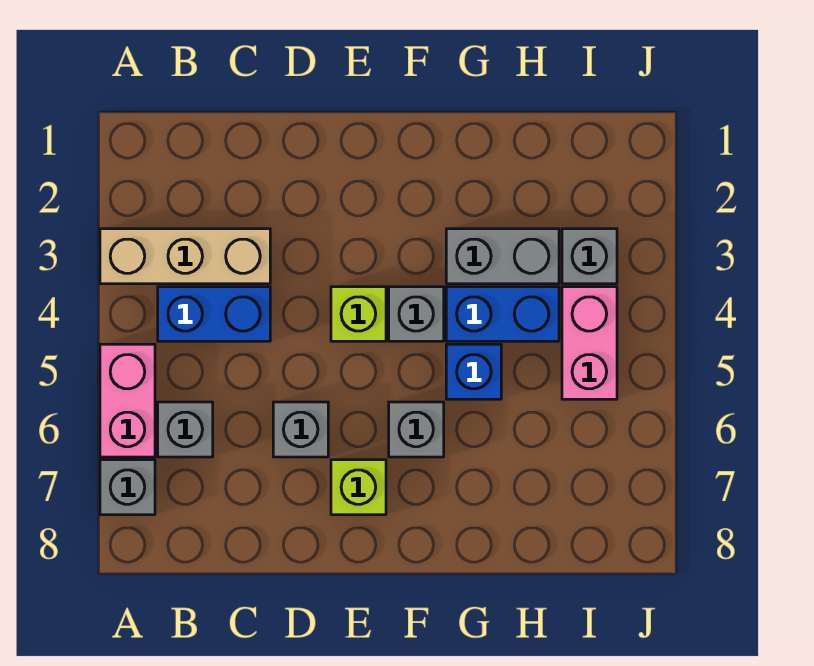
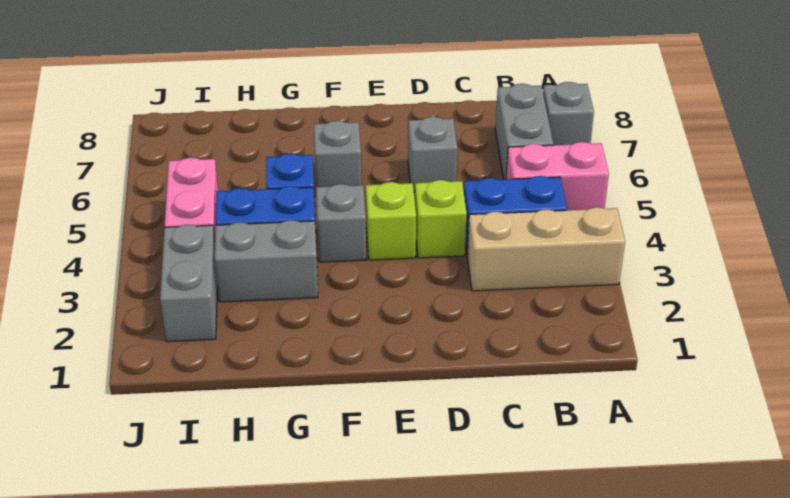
pink 1x2 brick [100,344,155,457] -> pink 1x2 brick turned to [506,142,609,210]
grey 1x1 brick [158,402,213,457] -> grey 1x2 brick [495,84,553,179]
lime 1x1 brick [331,460,386,515] -> lime 1x1 brick moved to [415,180,467,258]
grey 1x1 brick [562,229,617,284] -> grey 1x2 brick [160,225,217,342]

